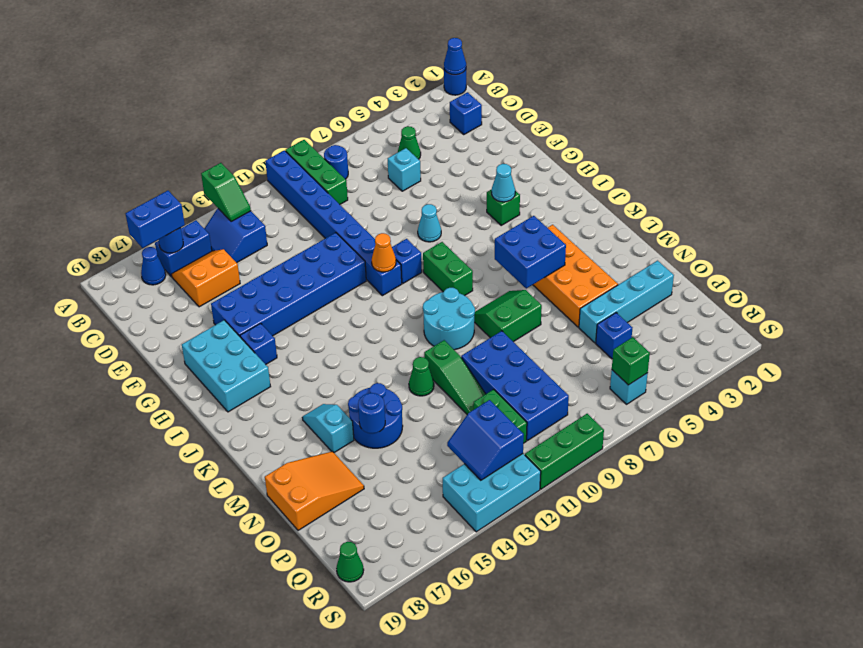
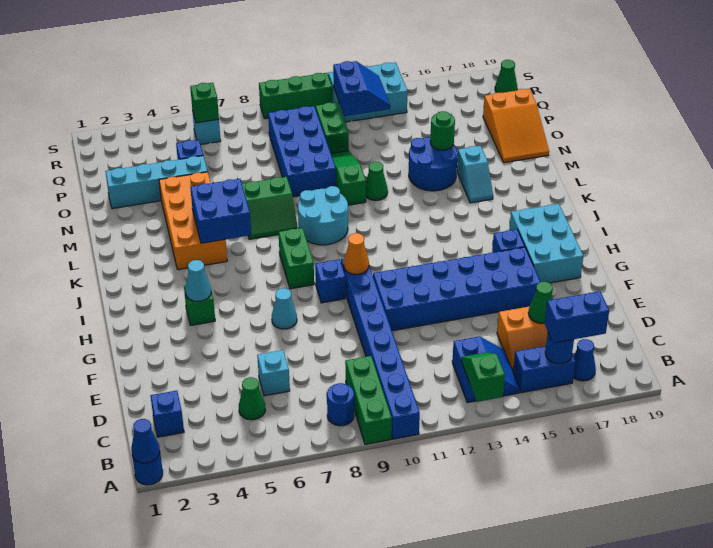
none -> green 1x1 cone [528,282,553,324]
blue 1x1 round brick [358,393,385,433] -> green 1x1 round brick [430,111,455,150]
orange 2x3 slope [265,451,364,530] -> orange 2x3 slope turned to [483,89,549,163]

